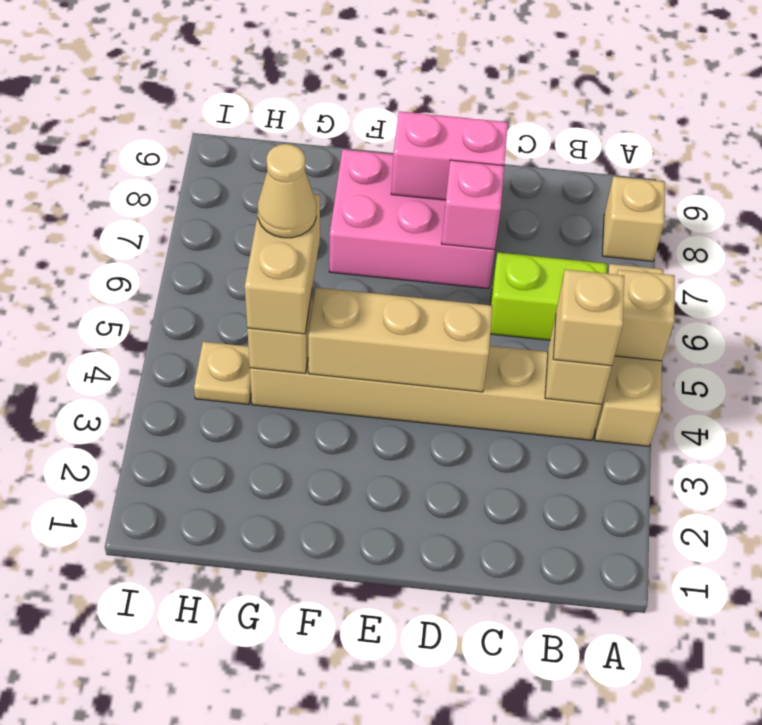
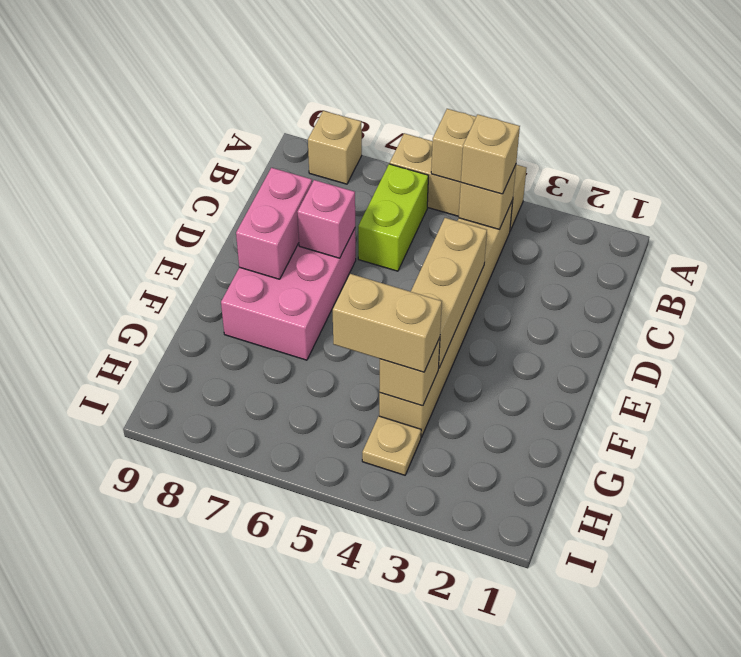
tan 1x1 cone [258,144,316,238] -> none

